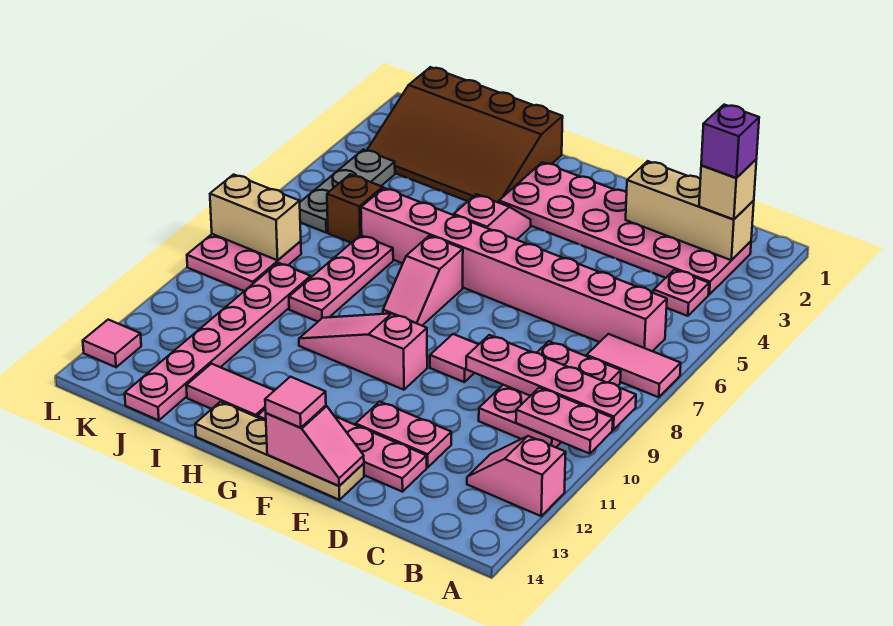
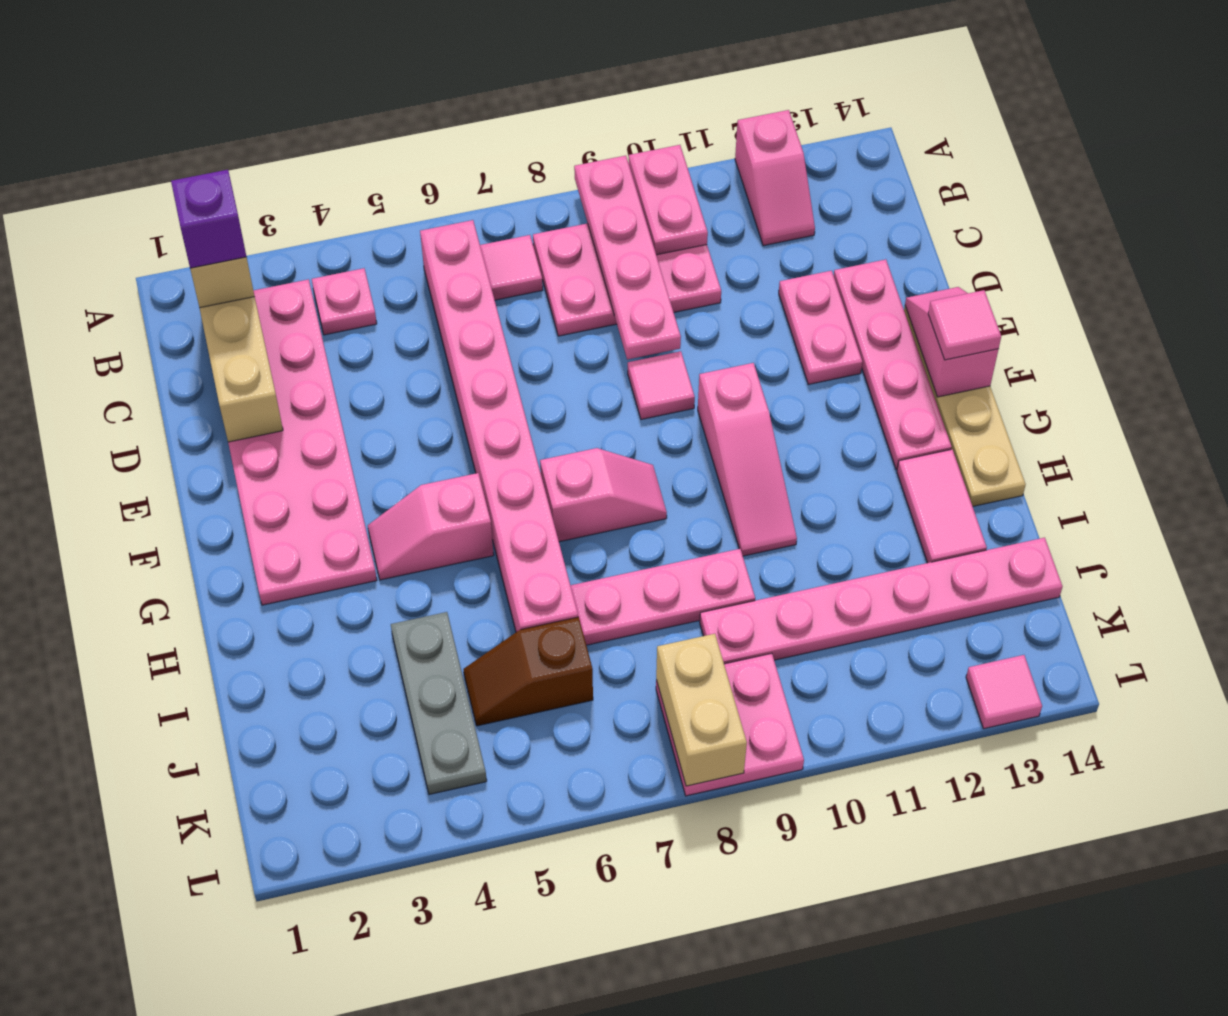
pink 1x2 tile [587,334,681,397] -> pink 1x1 tile [480,235,543,300]
brown 3x4 slope [367,67,563,203] -> none
grey 1x3 plate [300,150,395,233] -> grey 1x3 plate turned to [391,612,487,794]

